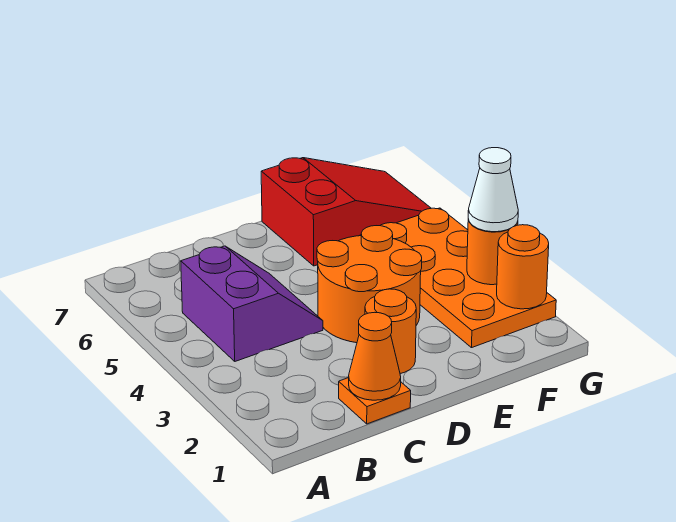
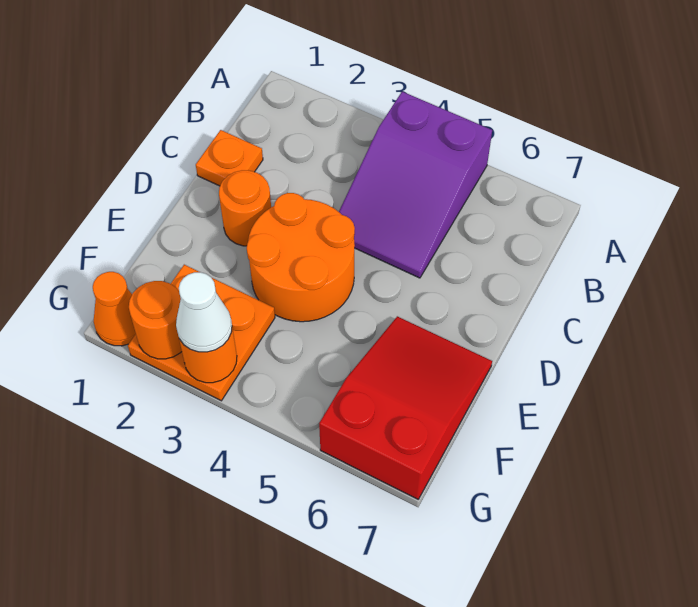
purple 2x2 slope [181,246,323,361] -> purple 2x3 slope [339,92,492,278]
orange 1x1 cone [349,312,401,400] -> orange 1x1 cone moved to [93,272,136,346]
red 2x3 slope [261,158,431,266] -> red 2x3 slope turned to [319,316,492,499]
orange 2x4 plate [360,208,556,348] -> orange 2x2 plate [128,265,275,401]

